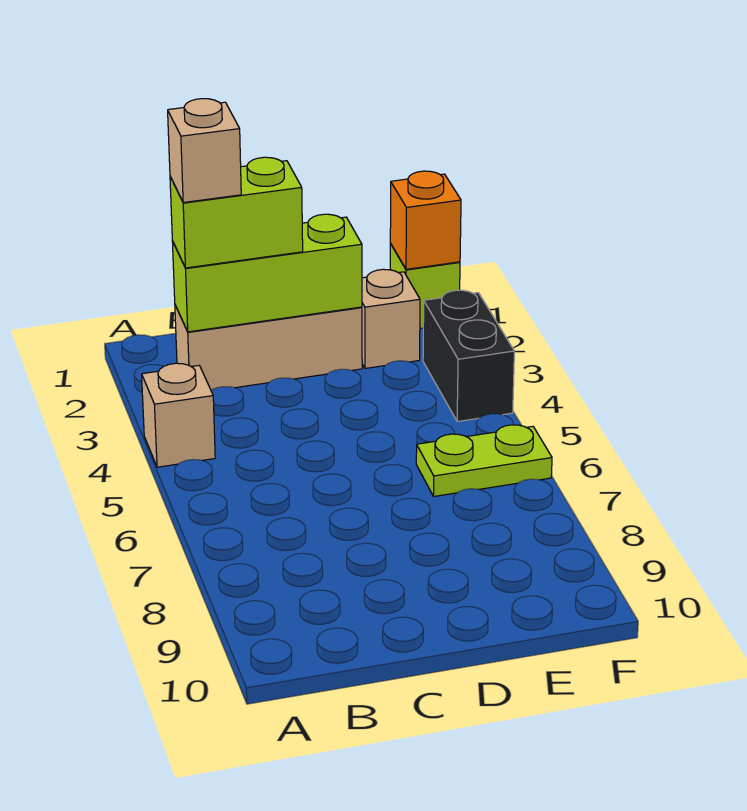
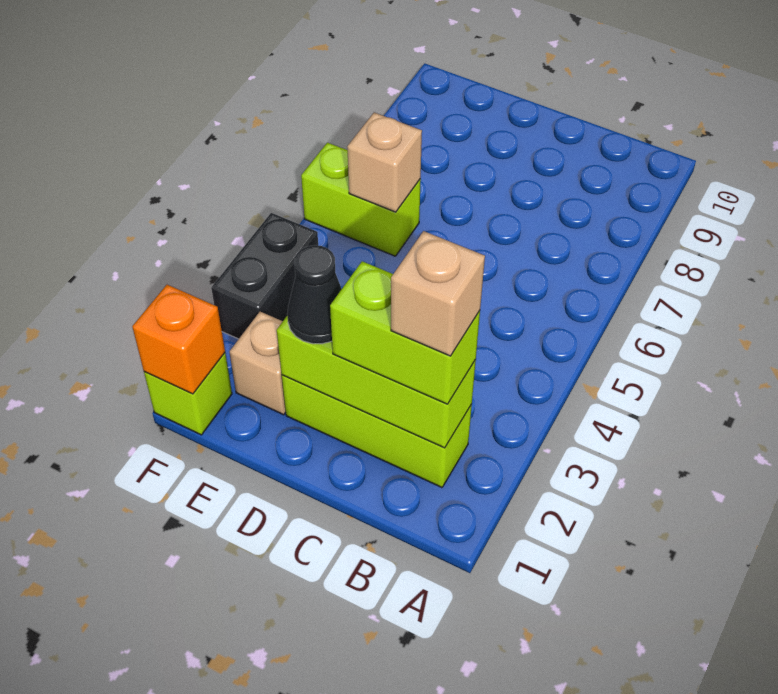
tan 1x1 brick [142,363,215,467] -> tan 1x1 brick moved to [347,112,422,212]
tan 1x3 brick [175,305,362,390] -> lime 1x3 brick [282,375,472,487]
none -> black 1x1 cone [287,245,342,344]
lime 1x2 plate [416,425,552,496] -> lime 1x2 brick [301,143,421,256]

